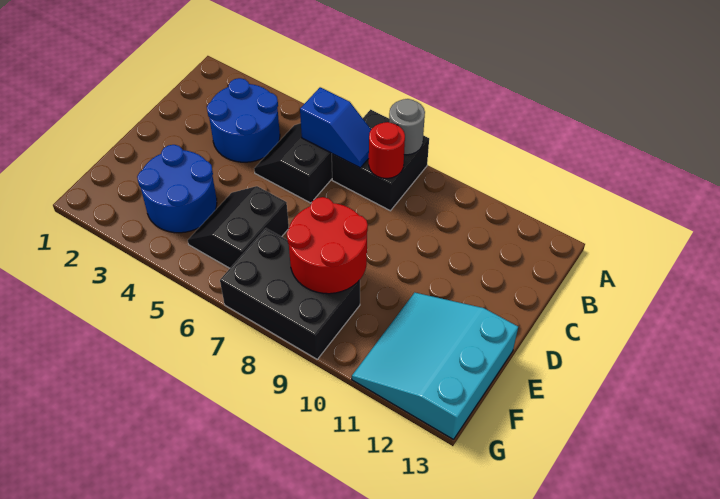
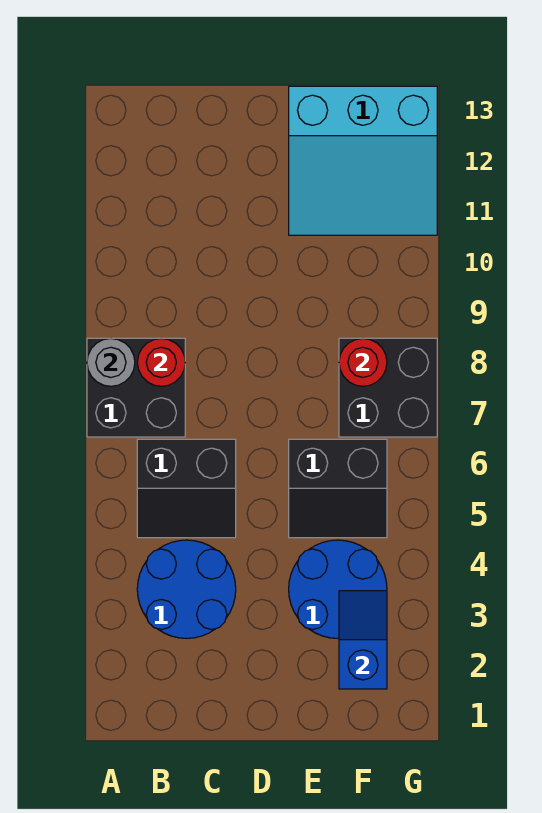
blue 1x2 slope [300,87,371,168] -> blue 1x2 slope moved to [339,591,387,689]
red 2x2 round brick [287,197,368,294] -> red 1x1 round brick [339,338,387,386]
black 2x3 brick [220,228,360,359] -> black 2x2 brick [339,338,437,437]

